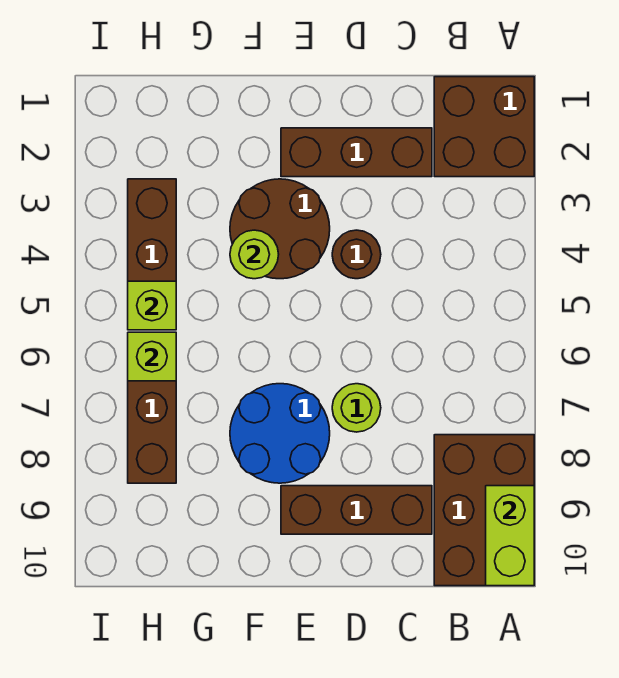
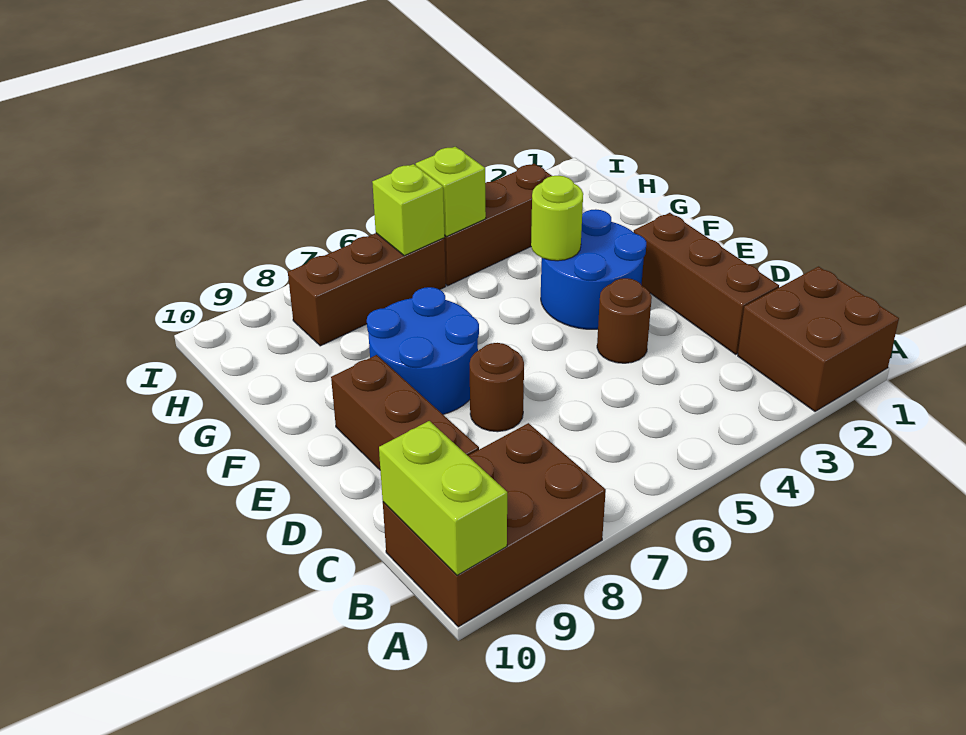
lime 1x2 brick [486,486,534,586] -> lime 1x2 brick turned to [379,421,507,575]
lime 1x1 round brick [332,384,381,432] -> brown 1x1 round brick [470,343,524,432]
brown 2x2 round brick [230,179,330,279] -> blue 2x2 round brick [541,209,646,329]

